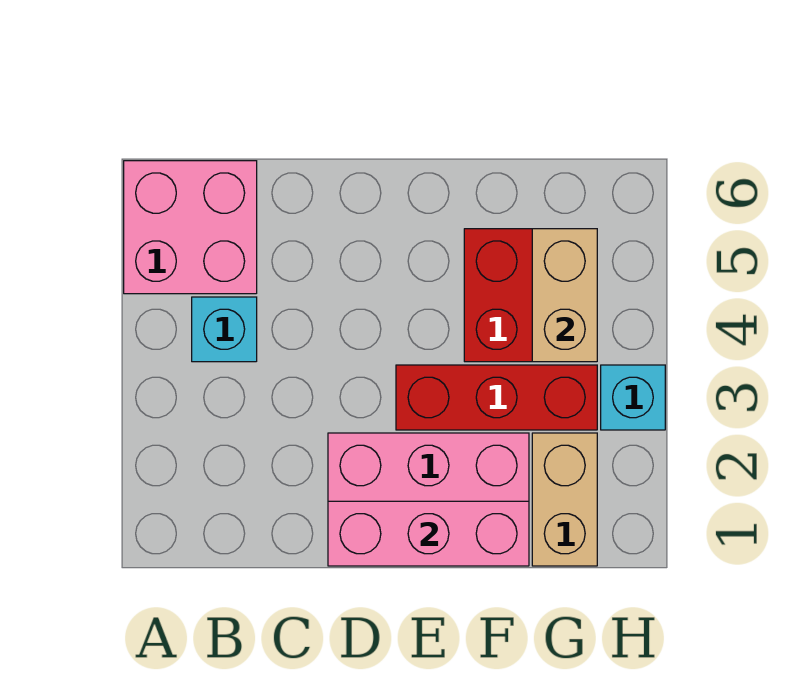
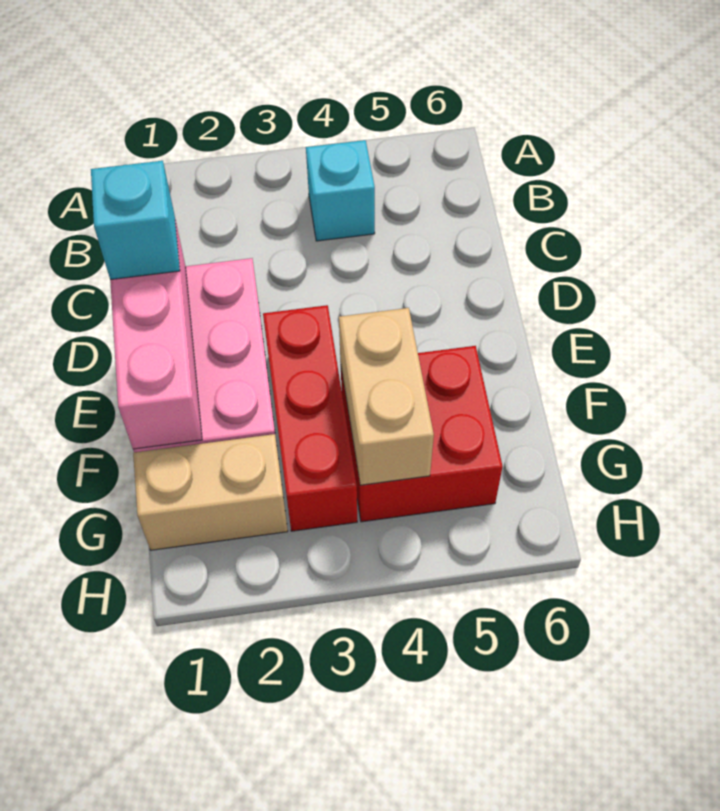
pink 2x2 brick [124,161,257,294] -> none
tan 1x2 brick [532,229,597,362] -> tan 1x2 brick turned to [339,308,434,485]
cyan 1x1 brick [601,365,665,430] -> cyan 1x1 brick moved to [91,161,180,280]

